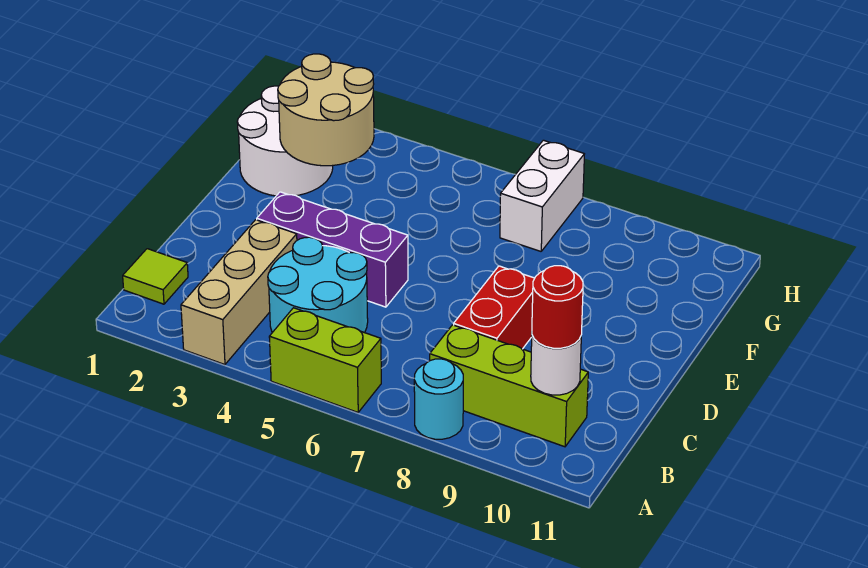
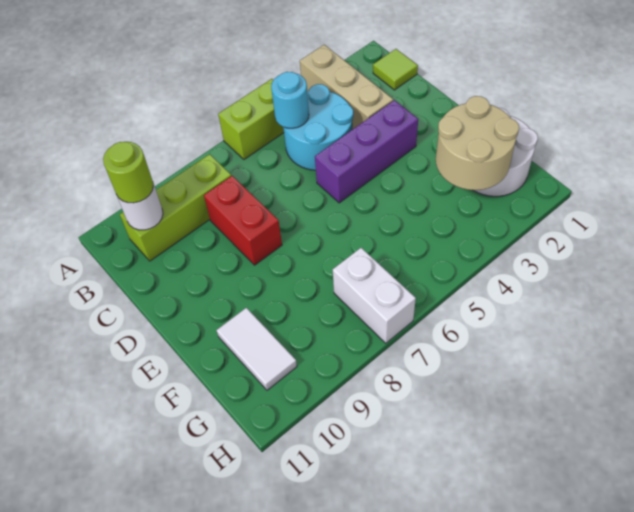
cyan 1x1 round brick [414,359,463,439] -> cyan 1x1 round brick moved to [271,72,309,128]
red 1x1 round brick [532,266,583,348] -> lime 1x1 round brick [103,142,154,203]
none -> white 1x2 tile [217,308,297,390]

